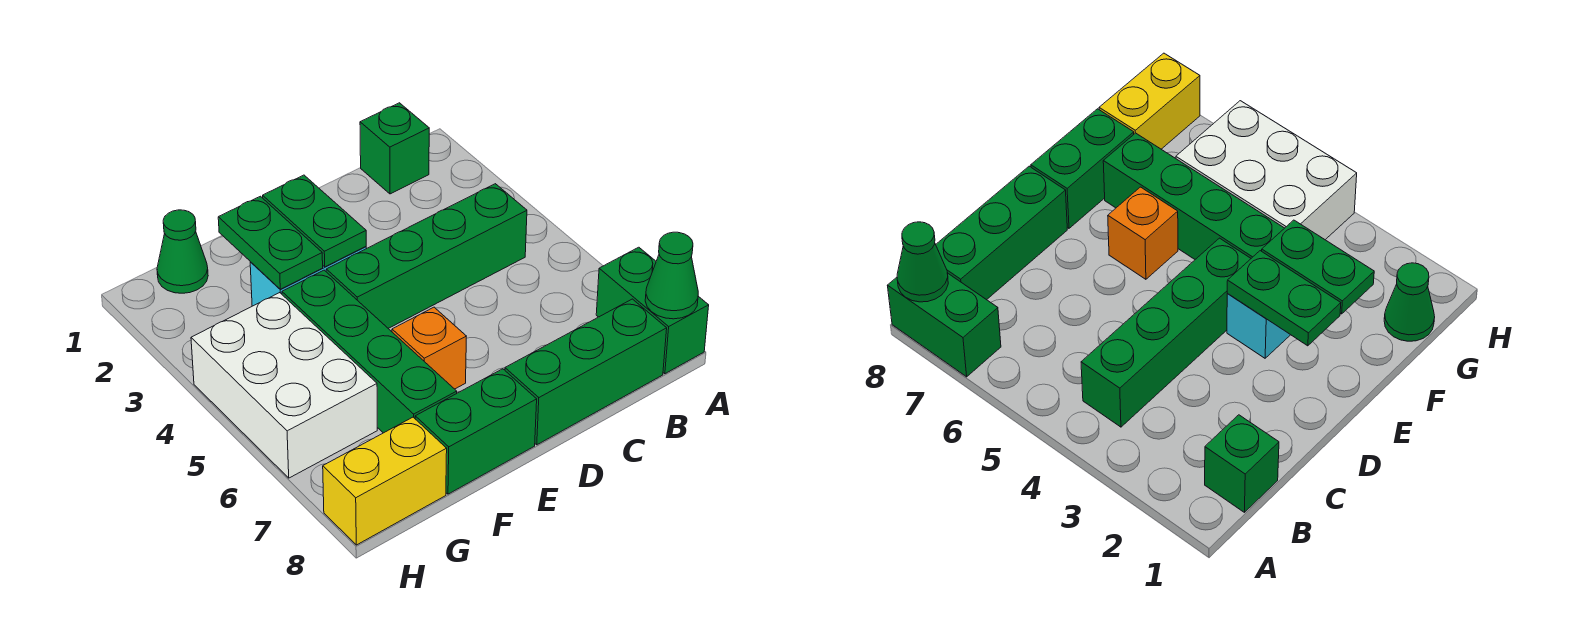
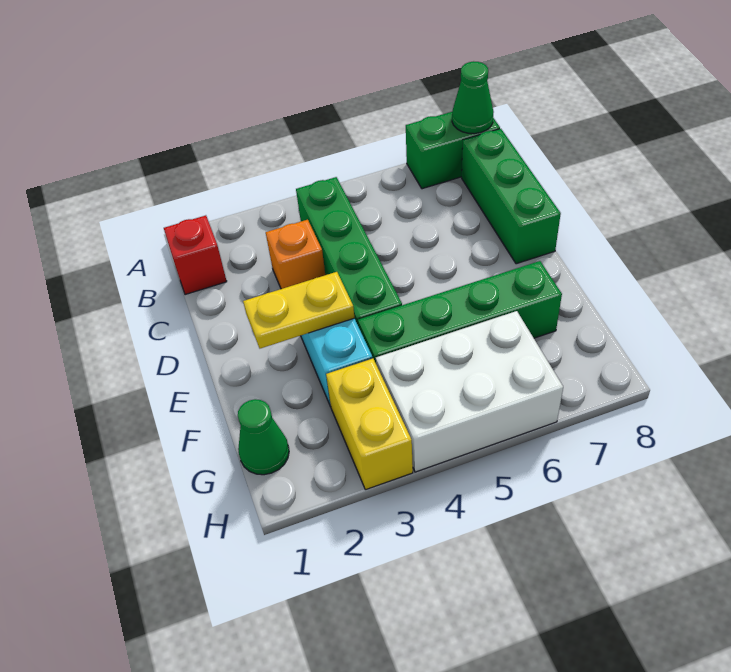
green 1x1 brick [360,103,429,194] -> red 1x1 brick [164,215,227,295]
green 1x2 plate [263,175,366,267] -> yellow 1x2 plate [243,272,355,348]
orange 1x1 brick [392,307,466,389] -> orange 1x1 brick moved to [266,220,325,289]
green 1x2 brick [415,369,537,494] -> none
green 1x2 plate [218,196,323,289] -> none
yellow 1x2 brick [323,417,447,545] -> yellow 1x2 brick moved to [326,359,413,490]

